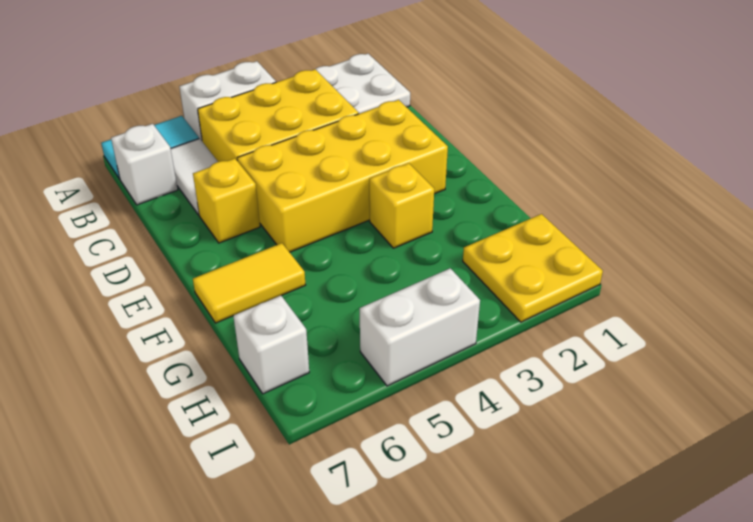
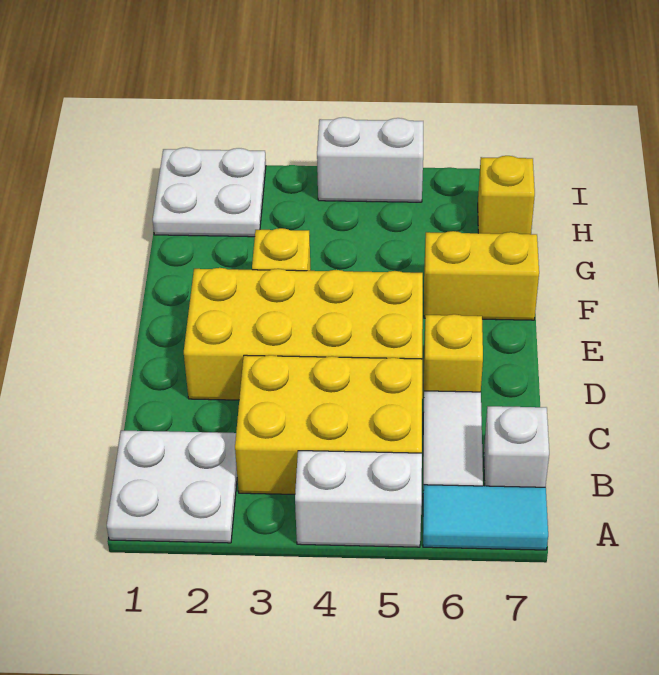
yellow 1x2 tile [193,243,305,323] -> yellow 1x2 brick [424,231,539,320]
yellow 2x2 plate [463,214,603,322] -> white 2x2 plate [153,147,266,237]
white 1x1 brick [233,296,309,394] -> yellow 1x1 brick [478,156,535,234]

